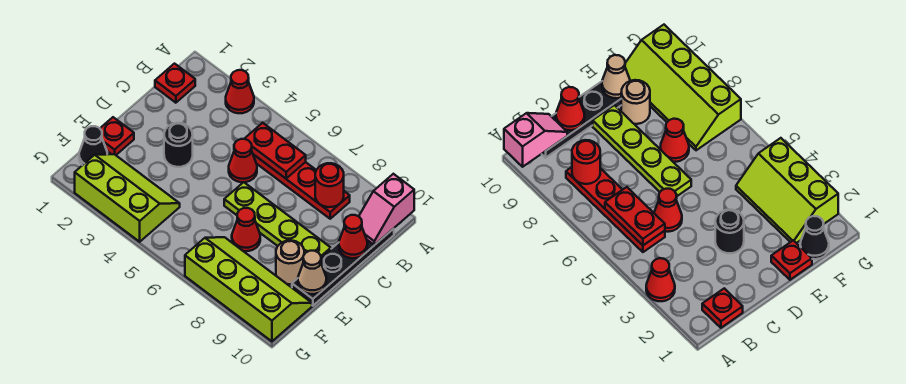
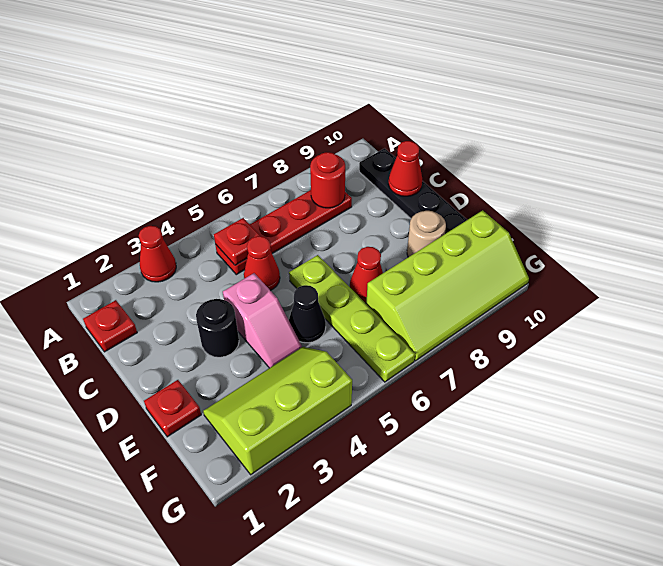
pink 1x2 slope [359,174,414,245] -> pink 1x2 slope moved to [223,273,302,368]
red 1x2 plate [244,123,306,179] -> red 1x1 plate [214,218,260,265]
lime 1x4 plate [224,182,331,257] -> lime 1x4 plate turned to [289,255,415,382]
tan 1x1 cone [298,251,326,294] -> none
black 1x1 cone [79,126,107,165] -> black 1x1 cone moved to [289,285,326,343]
lime 2x4 slope [185,237,312,341] -> lime 2x4 slope turned to [366,210,529,361]

